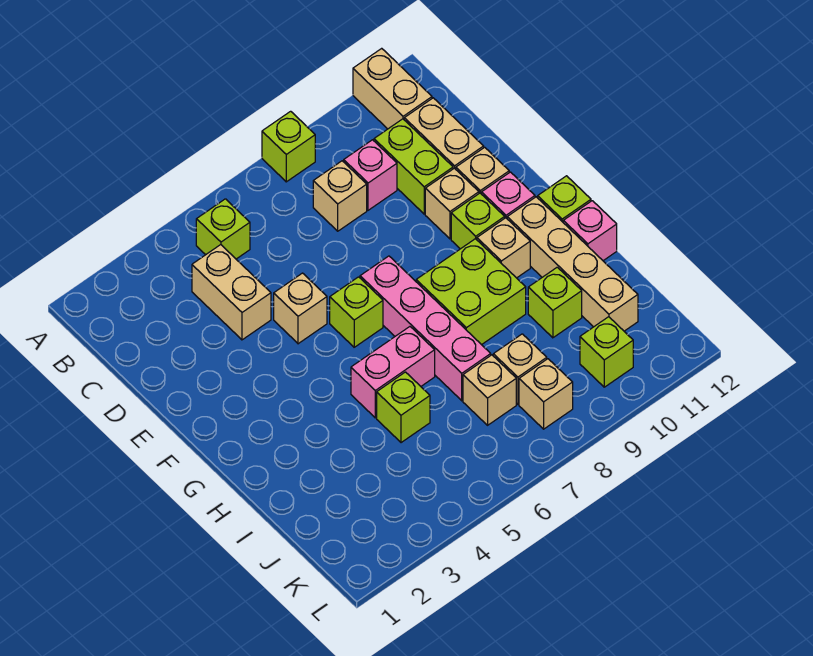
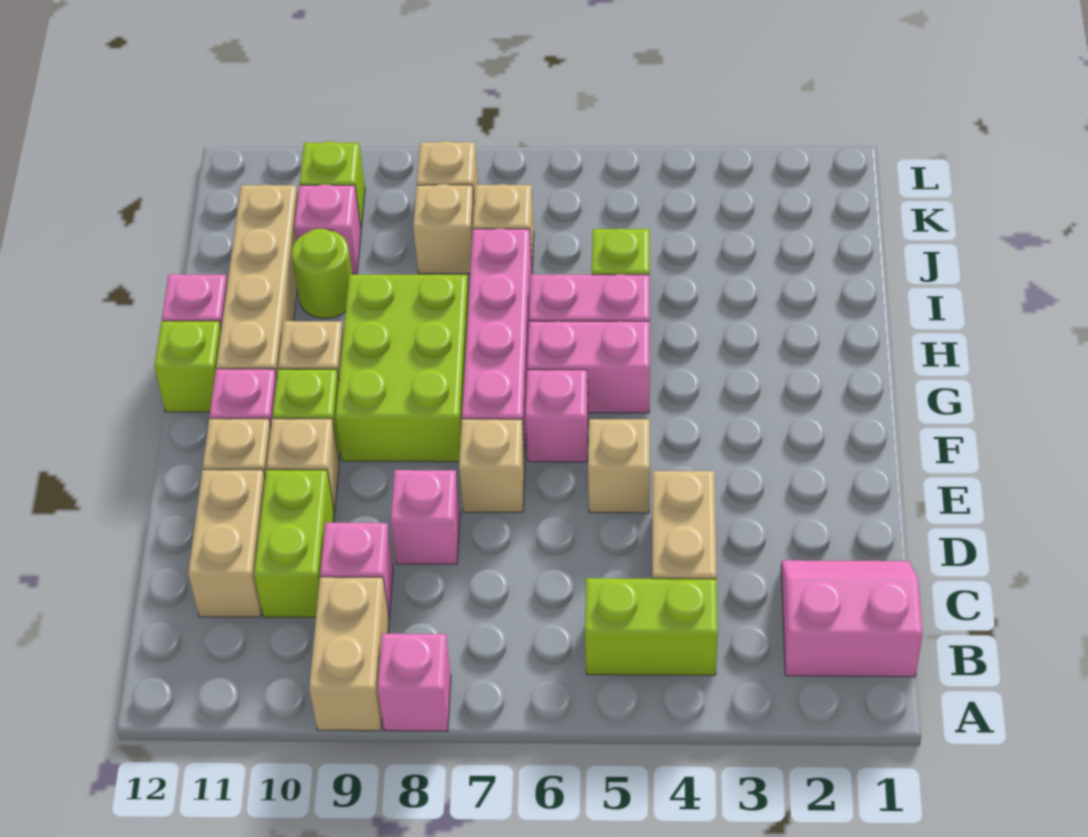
lime 1x1 brick [262,111,315,182] -> pink 1x1 brick [378,634,451,731]
tan 1x2 brick [353,48,432,129] -> tan 1x2 brick moved to [309,577,389,731]
none -> pink 2x2 slope [781,560,923,677]
lime 1x1 brick [196,199,250,259] -> lime 1x2 brick [585,578,718,675]
tan 1x1 brick [313,161,367,231] -> tan 1x1 brick moved to [459,419,525,512]
none -> pink 1x1 brick [391,470,460,564]
lime 1x1 brick [330,277,383,347] -> pink 1x1 brick [525,370,588,462]
none -> pink 1x2 brick [527,321,650,413]
lime 2x2 brick [416,239,526,345] -> lime 2x3 brick [336,274,469,462]
lime 1x1 brick [528,267,582,338] -> lime 1x1 round brick [292,229,352,318]
none -> pink 1x1 brick [294,184,361,274]

